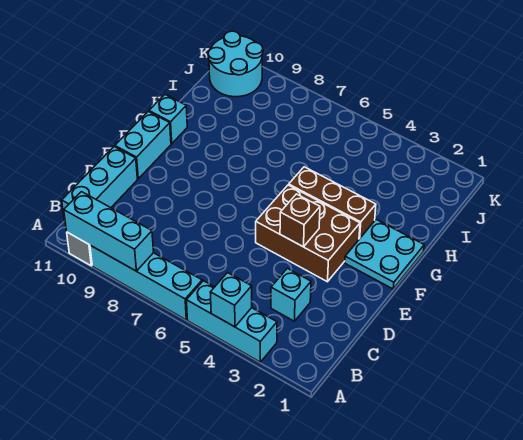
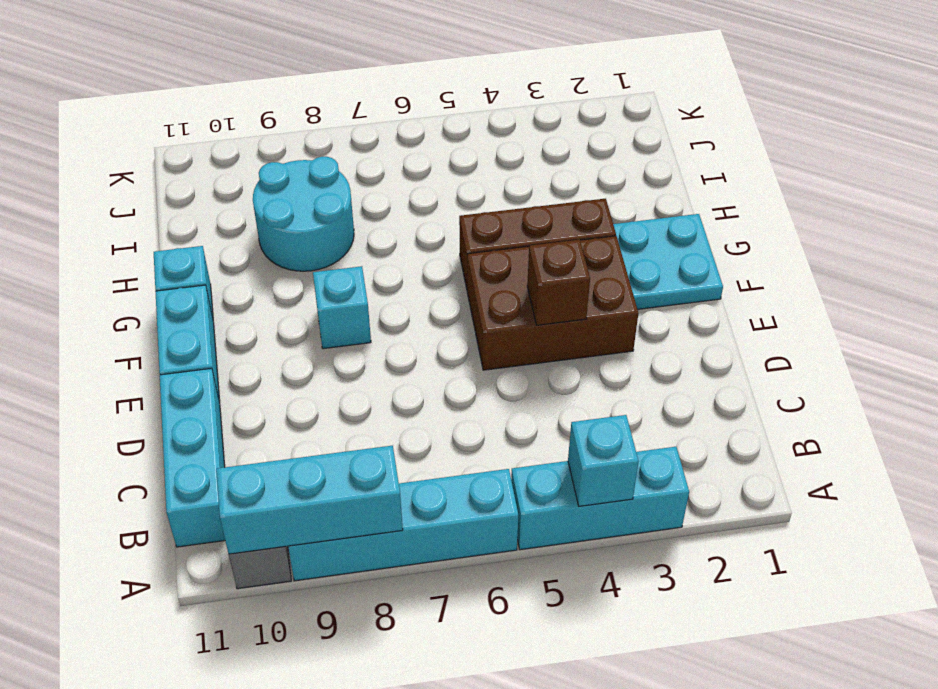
cyan 1x1 brick [271,268,311,321] -> cyan 1x1 brick moved to [313,266,371,349]
cyan 2x2 round brick [208,31,263,97] -> cyan 2x2 round brick moved to [253,157,354,271]

